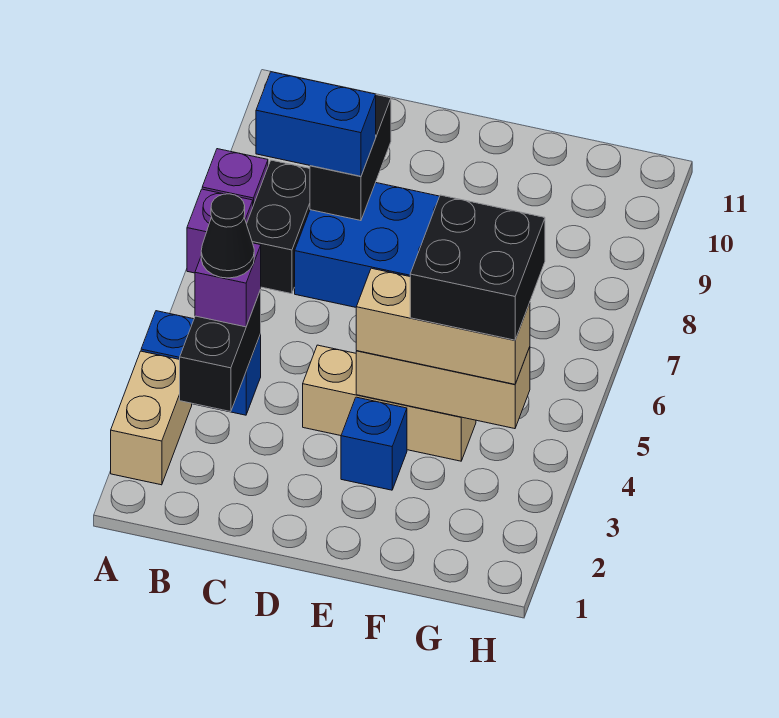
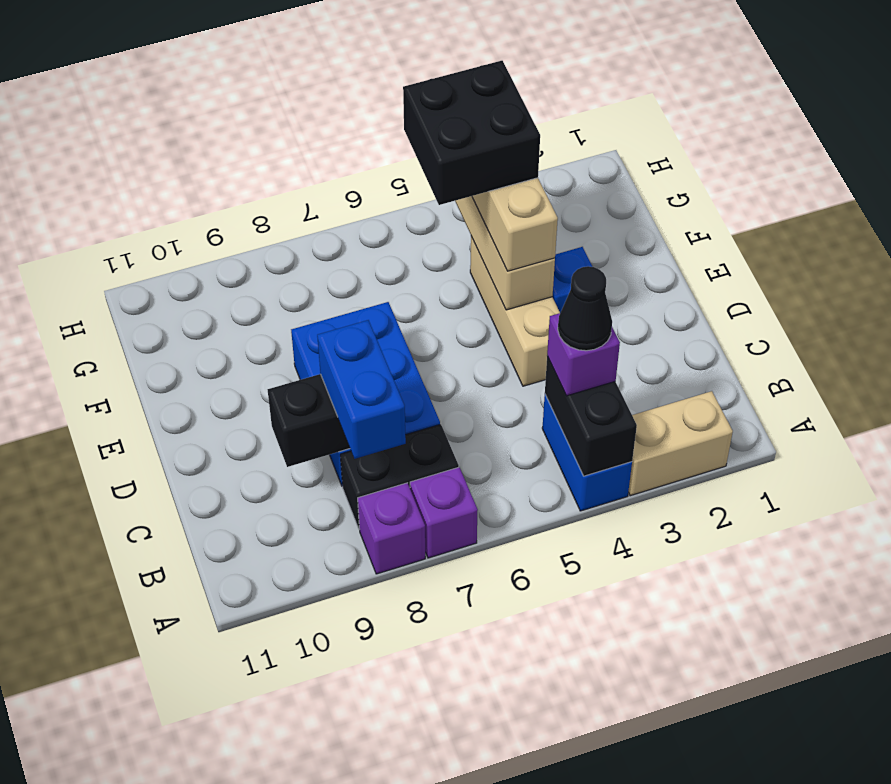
black 1x2 brick [180,290,261,412] -> black 1x2 brick turned to [545,356,637,476]

